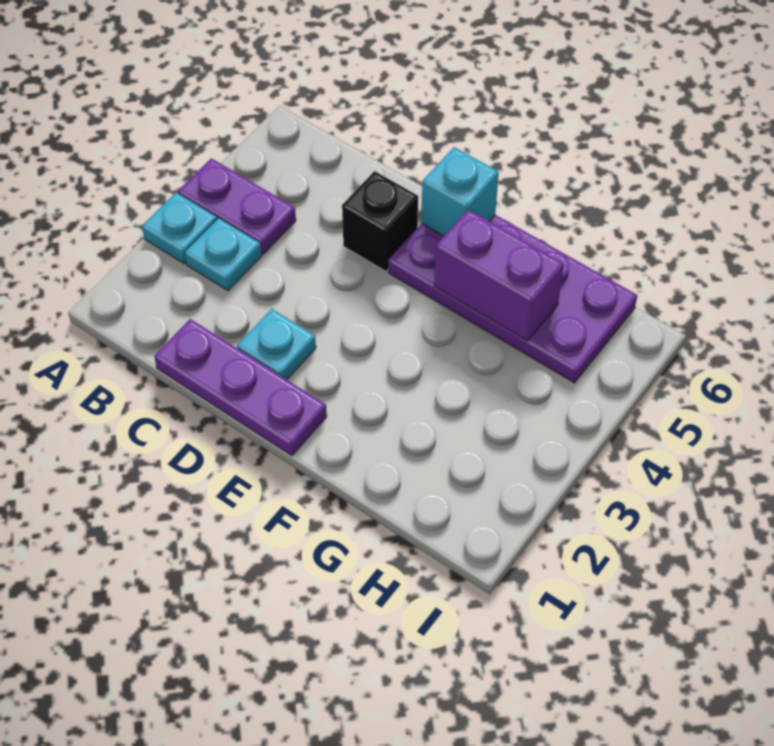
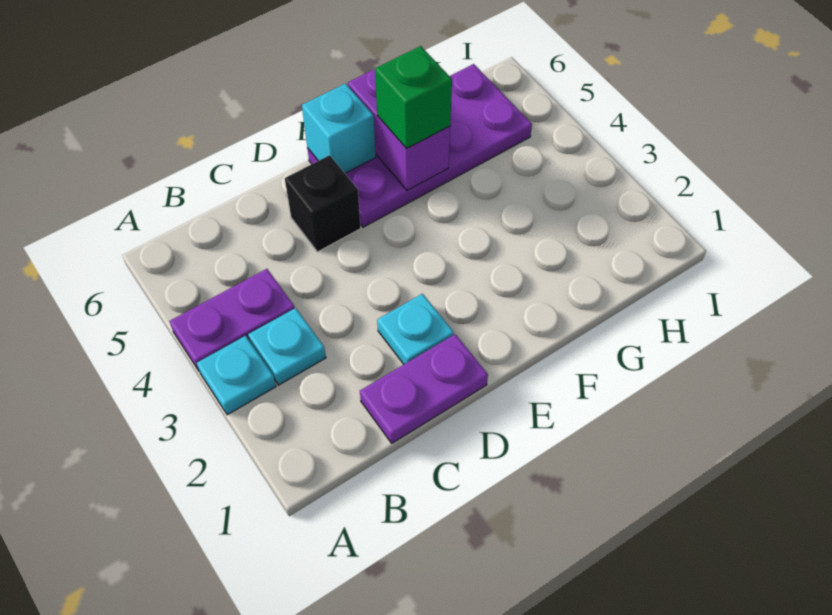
purple 1x3 plate [154,319,327,456] -> purple 1x2 plate [360,334,488,443]
purple 1x2 brick [434,209,564,341] -> purple 1x2 brick turned to [348,69,450,190]
none -> green 1x1 brick [375,46,452,149]

